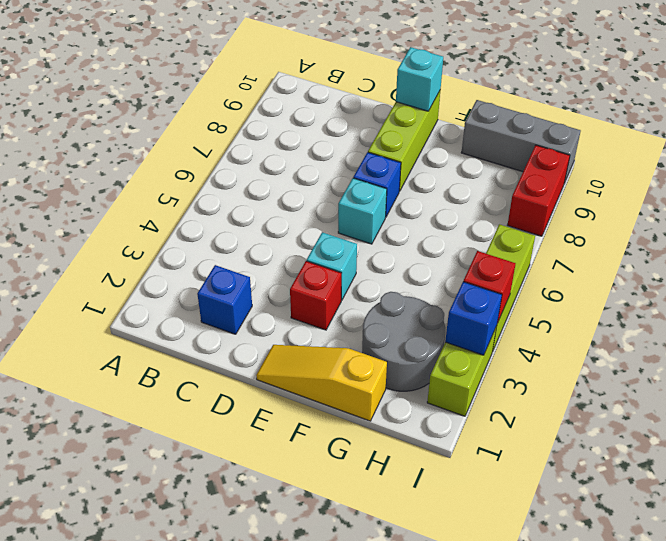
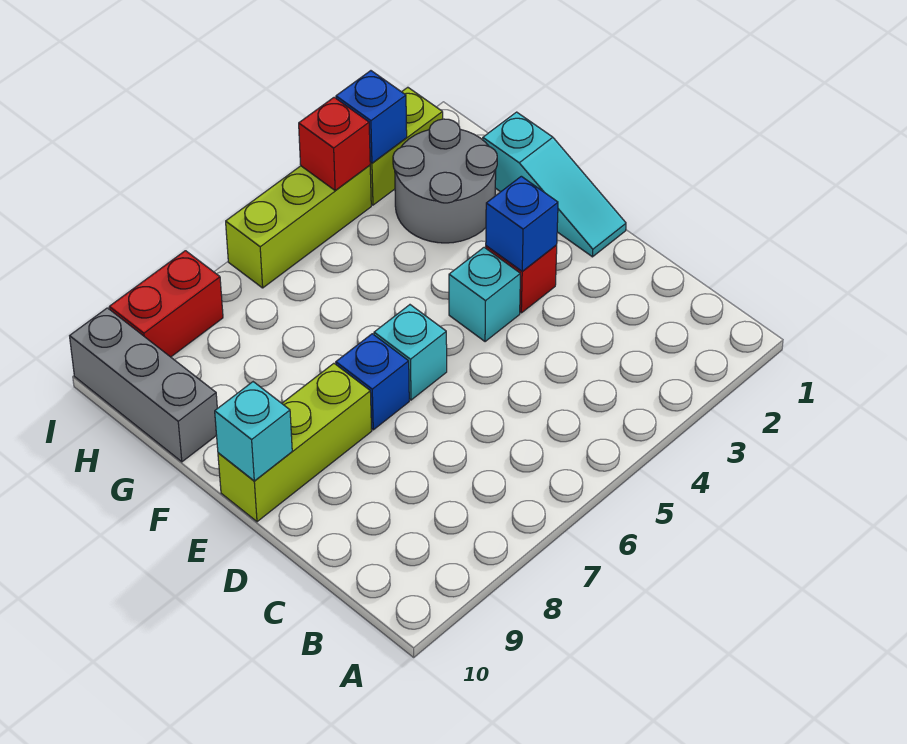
blue 1x1 brick [197,265,252,334] -> blue 1x1 brick moved to [486,176,558,271]
yellow 1x3 slope [256,345,387,421] -> cyan 1x3 slope [483,112,626,257]

